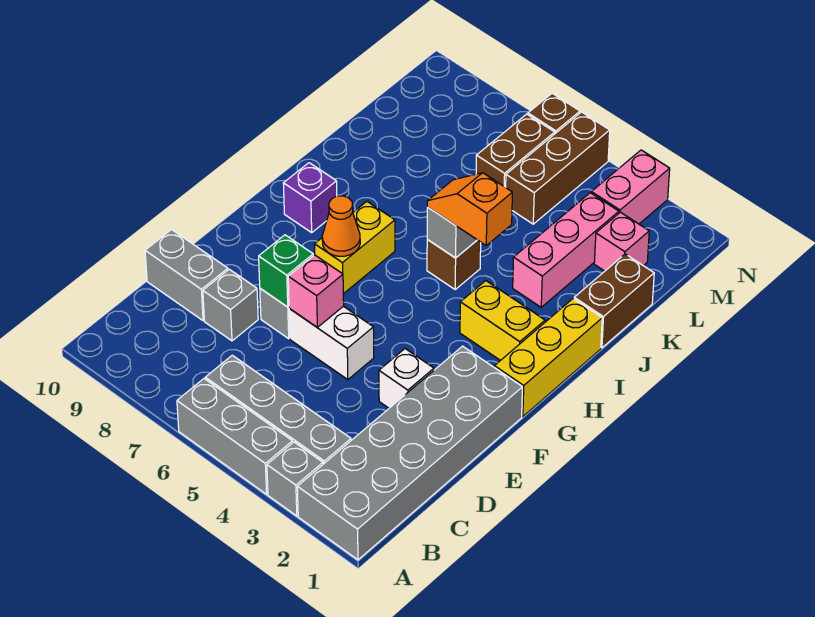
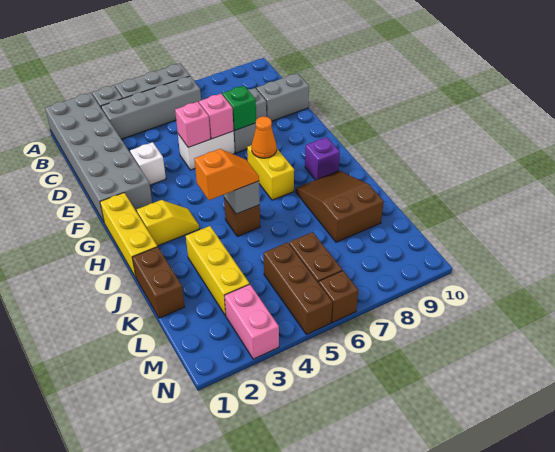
yellow 1x2 brick [460,281,545,361] -> yellow 1x2 slope [137,200,199,246]
none -> brown 2x3 slope [296,171,384,242]
pink 1x3 brick [513,193,619,307] -> yellow 1x3 brick [186,226,249,316]
pink 1x1 brick [594,212,649,271] -> pink 1x1 brick moved to [175,102,210,148]

